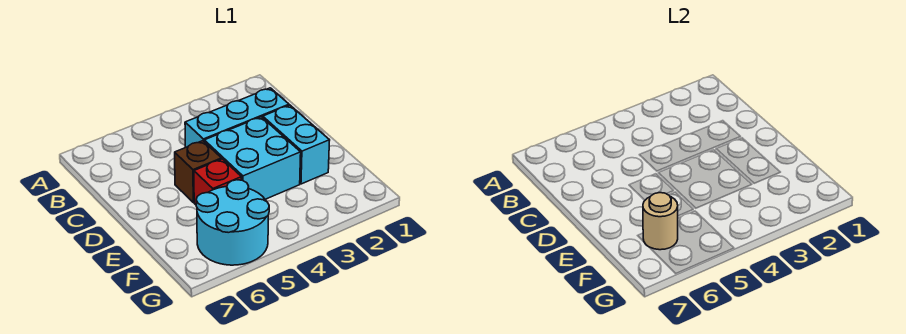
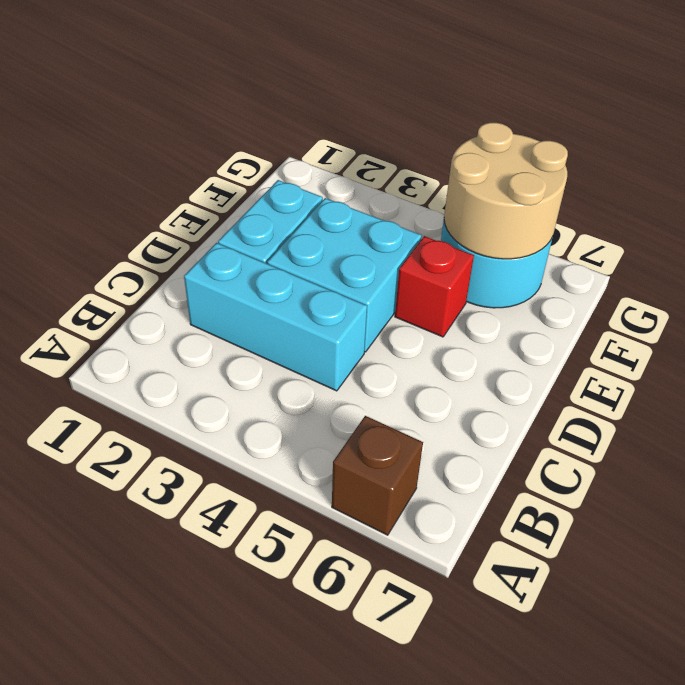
brown 1x1 brick [175,141,222,203] -> brown 1x1 brick moved to [332,416,423,535]
tan 1x1 round brick [643,193,678,250] -> tan 2x2 round brick [444,123,568,259]

